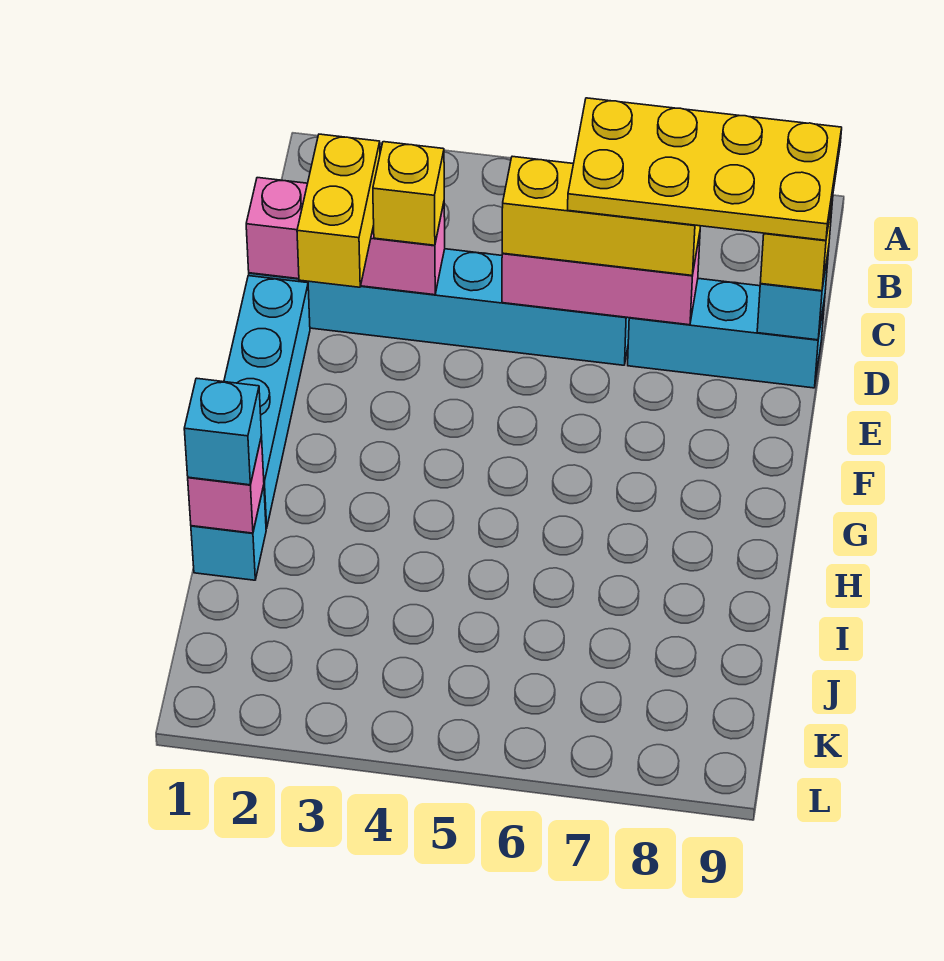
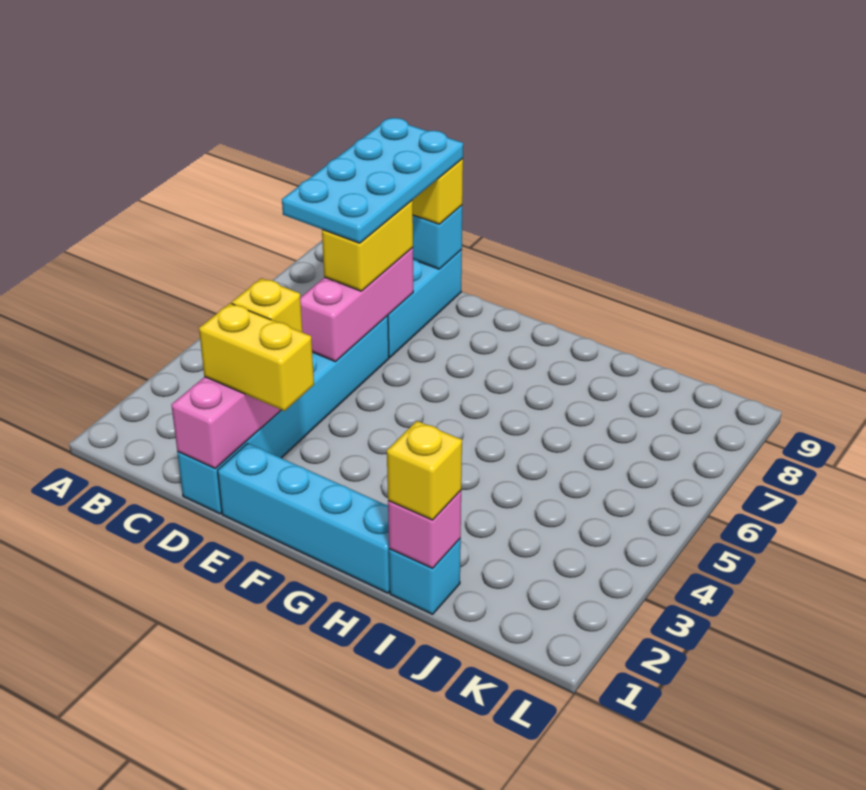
yellow 2x4 plate [568,98,842,240] -> cyan 2x4 plate [282,118,463,243]
yellow 1x3 brick [502,156,700,276] -> yellow 1x2 brick [322,201,413,291]
cyan 1x1 brick [184,378,262,485] -> yellow 1x1 brick [387,421,462,520]

